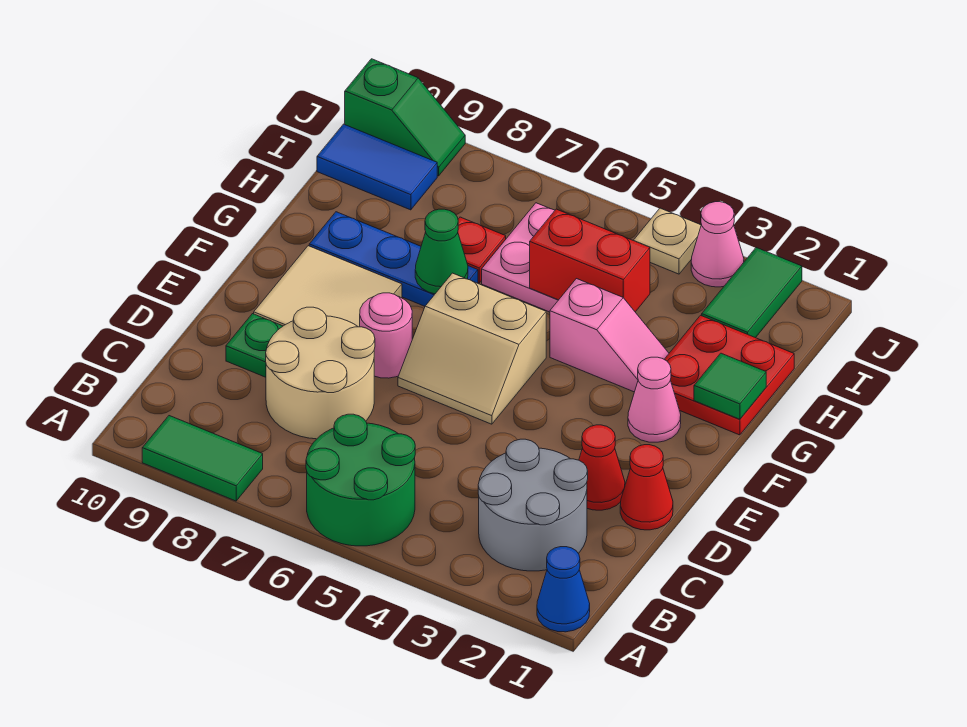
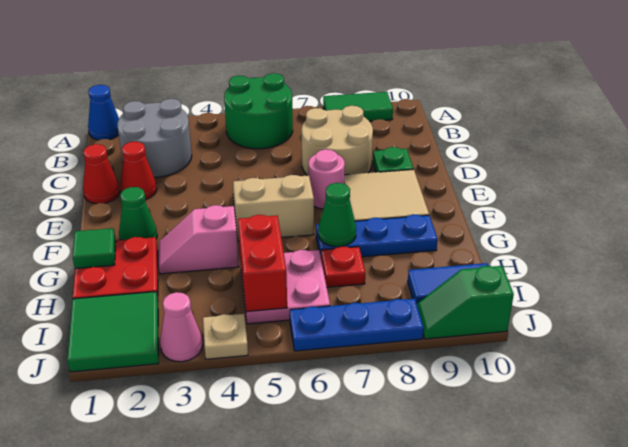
pink 1x1 cone [628,357,681,442] -> green 1x1 cone [119,187,157,240]
red 1x2 brick [530,209,650,312] -> red 1x2 brick turned to [238,215,287,312]
green 1x2 tile [702,248,802,338] -> green 2x2 tile [67,292,159,372]
none -> blue 1x3 plate [290,299,424,351]

